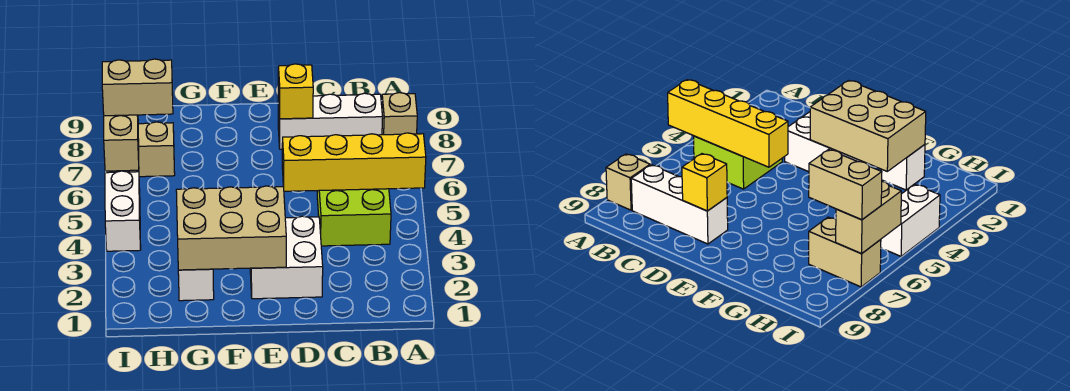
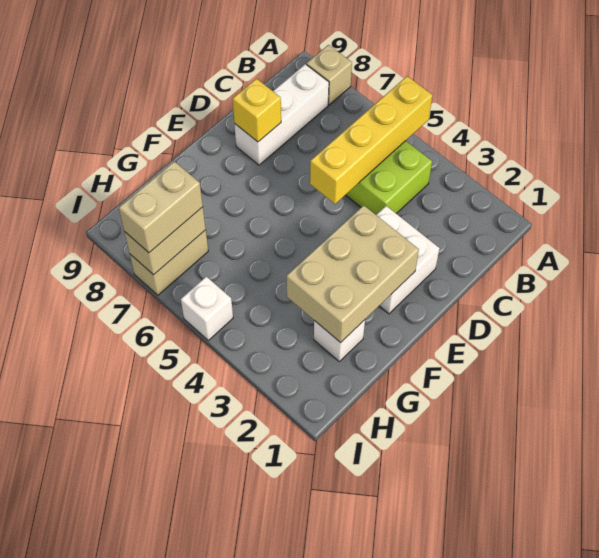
white 1x2 brick [105,171,141,251] -> white 1x1 brick [181,277,233,340]
tan 1x2 brick [104,115,139,171] -> tan 1x2 brick turned to [125,207,206,275]

